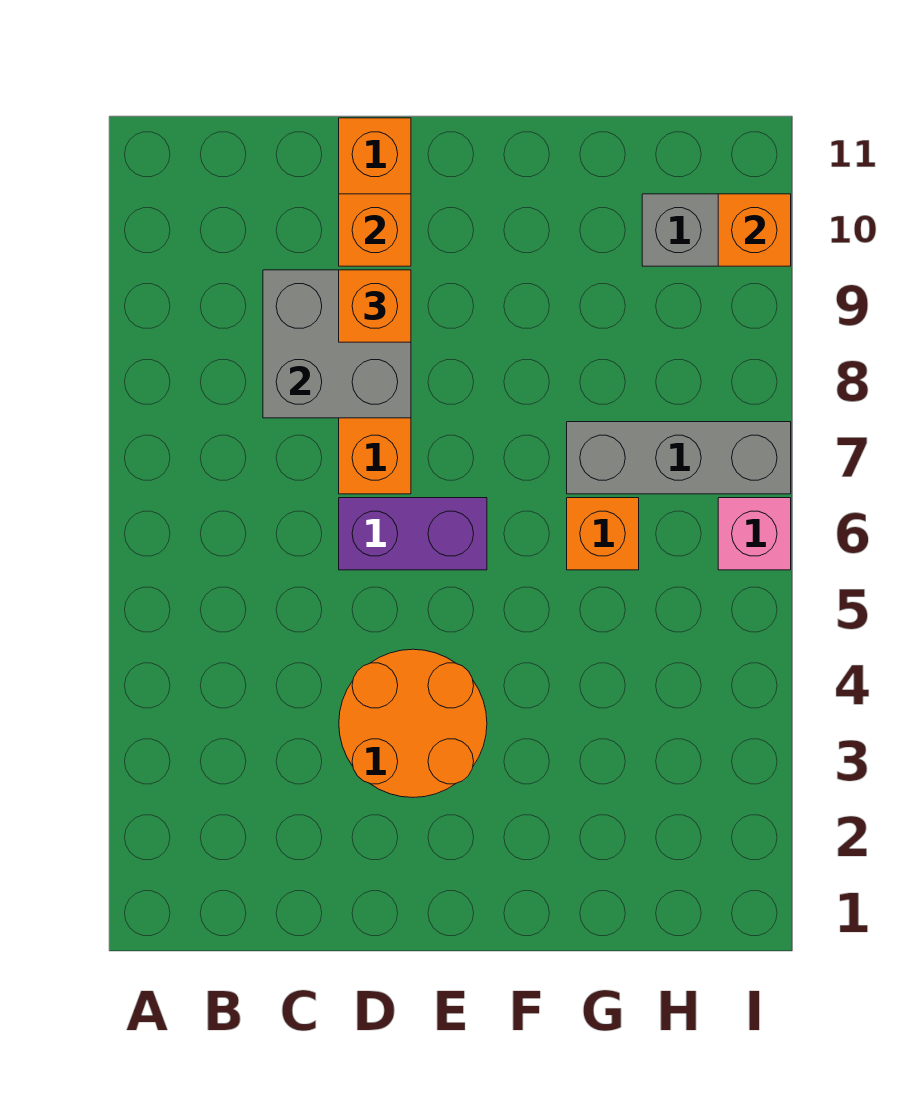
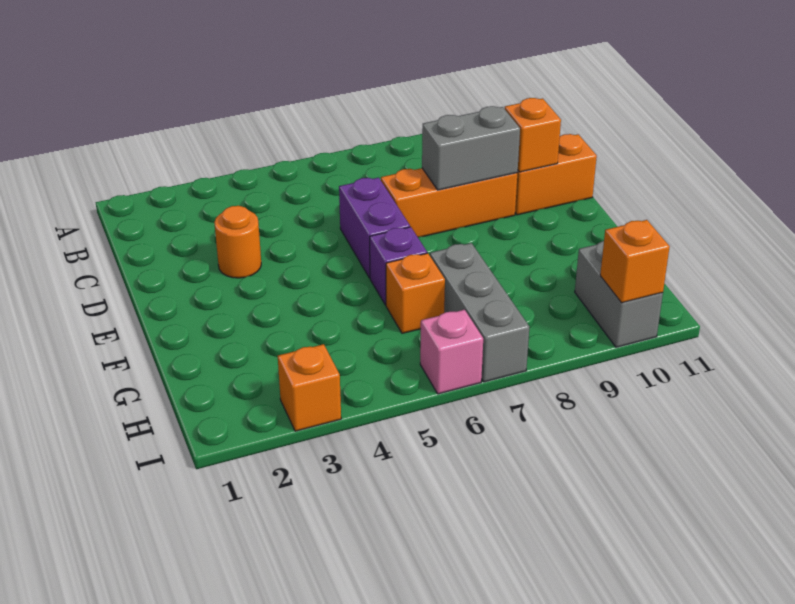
grey 2x2 brick [263,270,411,418] -> grey 1x2 brick [422,106,520,190]
orange 2x2 round brick [339,649,487,798] -> orange 1x1 round brick [214,206,261,278]
orange 1x1 brick [339,270,411,342] -> orange 1x1 brick moved to [278,344,341,431]
none -> purple 1x1 brick [370,227,427,305]

